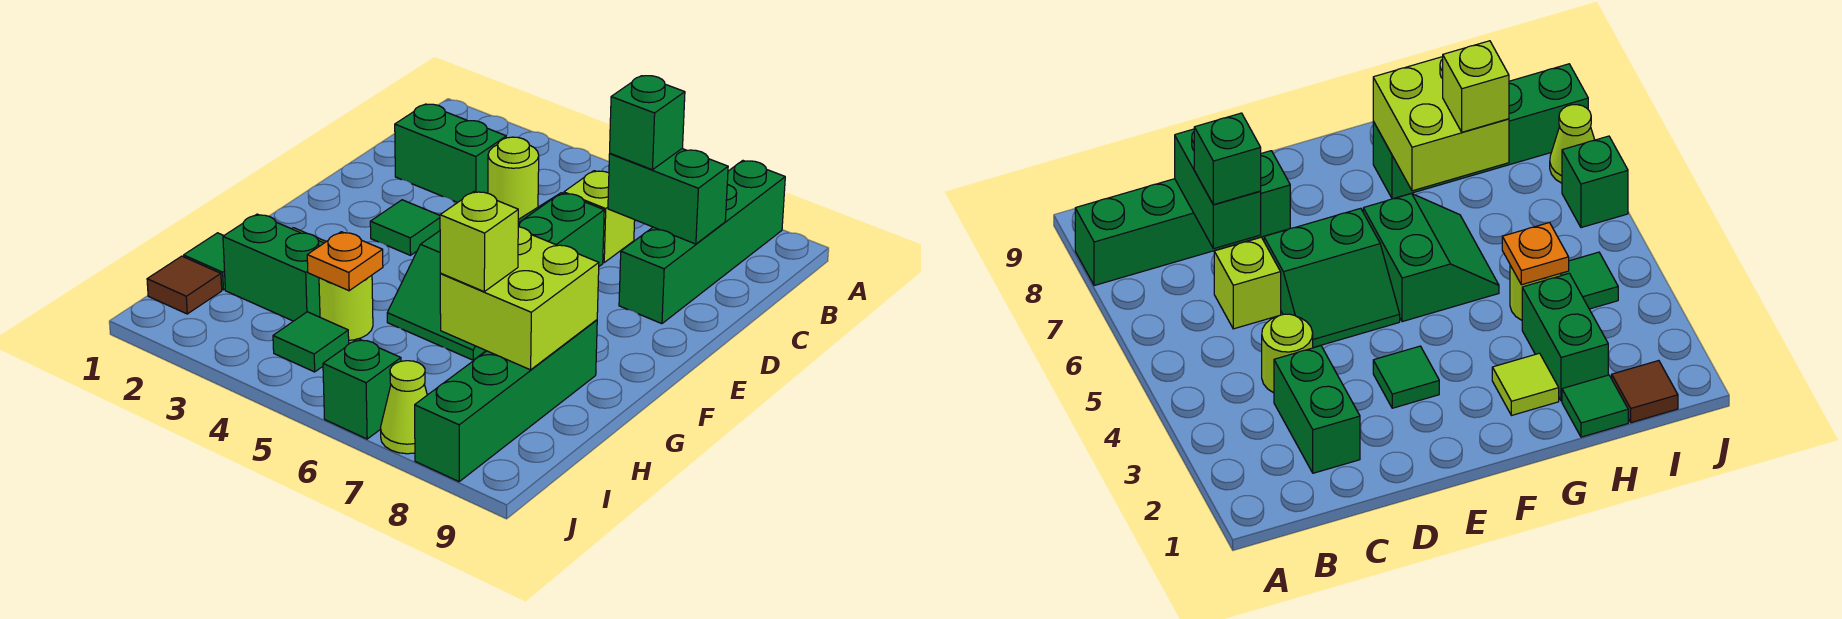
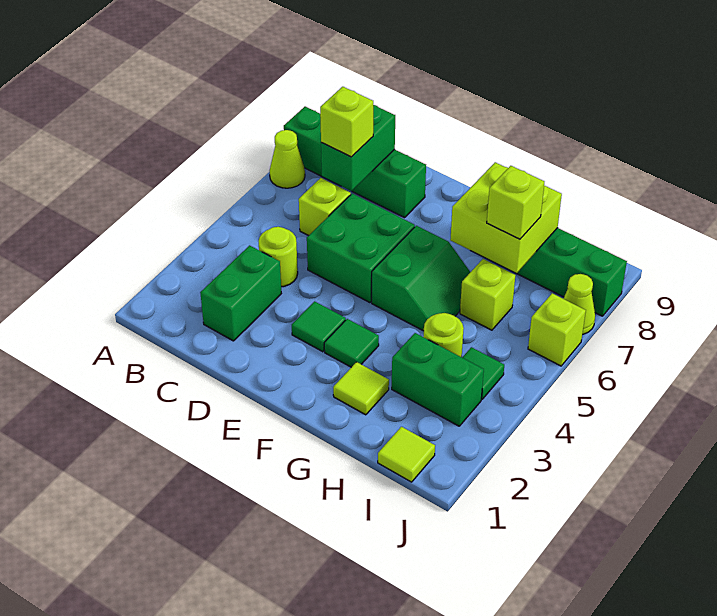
none -> lime 1x1 cone [270,130,305,188]
green 1x1 brick [610,76,685,170] -> lime 1x1 brick [320,87,373,157]
green 2x2 slope [518,193,604,266] -> green 2x2 brick [307,194,415,303]
green 1x1 tile [184,233,225,290] -> green 1x1 tile moved to [324,319,379,367]
green 1x2 brick [223,214,324,321] -> green 1x2 brick turned to [392,333,484,426]
orange 1x1 plate [307,232,383,291] -> none
none -> lime 1x1 brick [460,259,515,330]
brown 1x1 tile [147,256,222,314] -> lime 1x1 tile [378,427,435,482]
green 1x1 brick [323,339,401,439] -> lime 1x1 brick [528,293,586,366]

